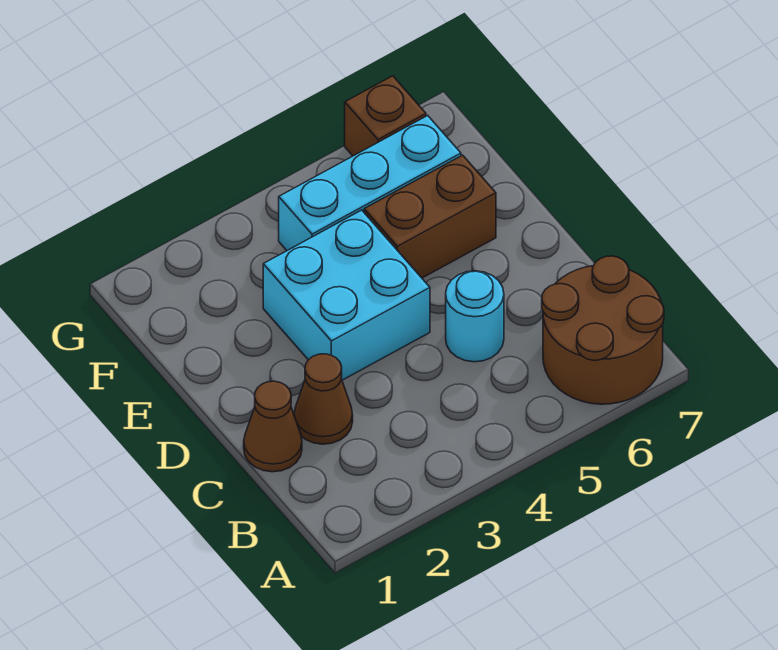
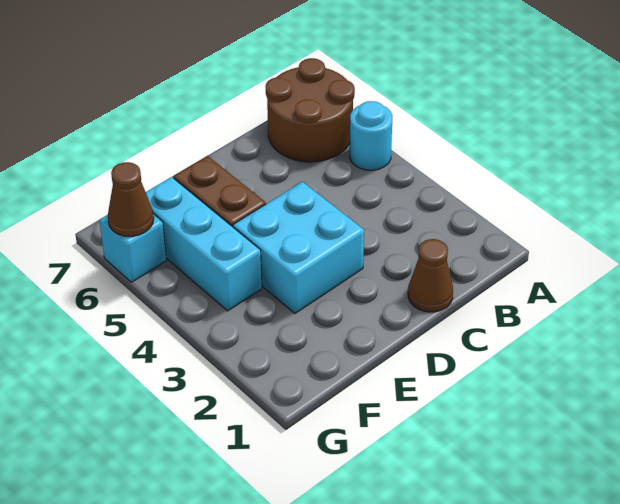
brown 1x1 cone [294,354,353,444] -> brown 1x1 cone moved to [108,162,154,236]
cyan 1x1 round brick [446,271,504,362] -> cyan 1x1 round brick moved to [350,101,392,170]
brown 1x1 brick [345,76,426,156] -> cyan 1x1 brick [100,214,166,282]

